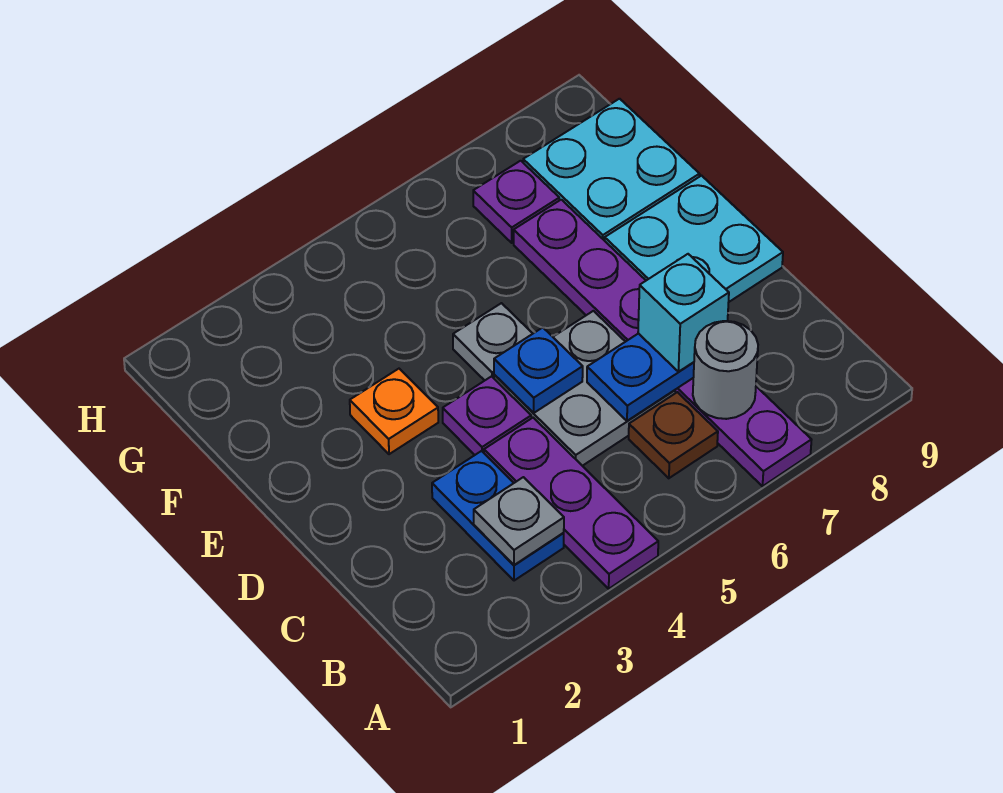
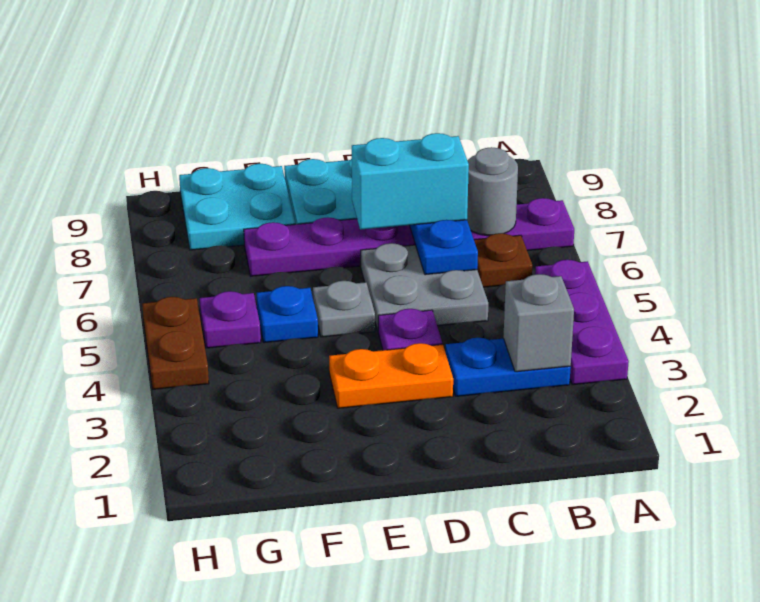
purple 1x3 plate [484,418,658,589] -> purple 1x3 plate turned to [535,260,629,385]
grey 1x1 plate [474,477,564,565] -> grey 1x1 brick [503,274,574,372]
cyan 1x1 brick [638,254,729,372] -> cyan 1x2 brick [352,133,469,230]
blue 1x1 plate [494,327,583,413] -> blue 1x1 plate moved to [257,286,318,343]
orange 1x1 plate [350,369,438,454] -> orange 1x2 plate [329,343,453,408]
purple 1x1 plate [473,161,559,243] -> purple 1x1 plate moved to [200,291,261,348]
none -> brown 1x2 plate [142,297,209,389]

